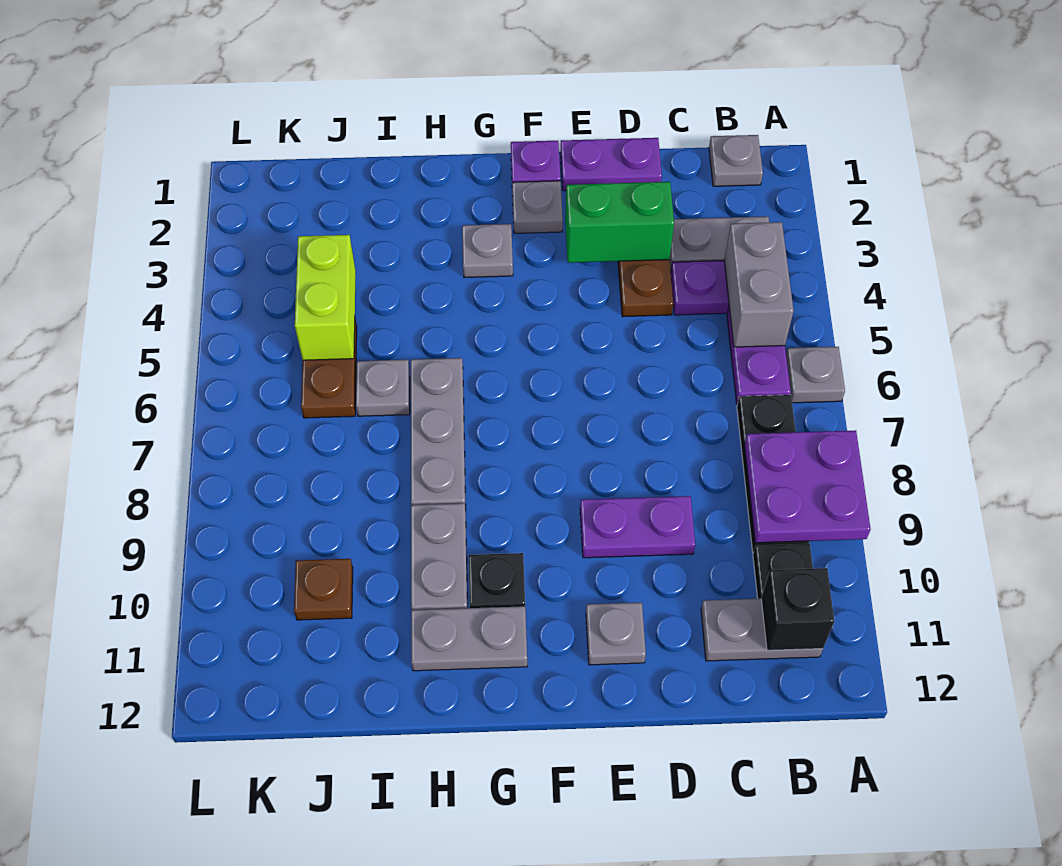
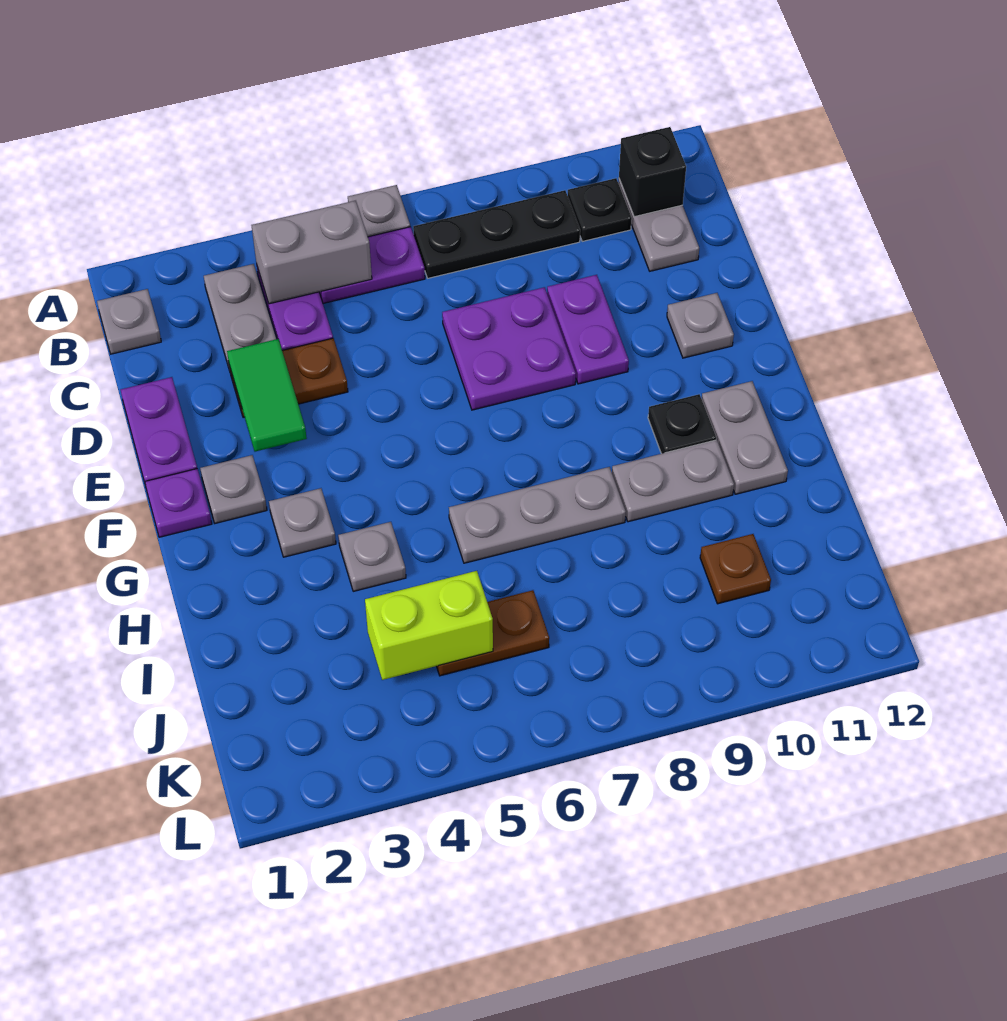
purple 2x2 plate [744,430,871,543] -> purple 2x2 plate moved to [442,287,576,410]
green 1x2 brick [565,182,674,263] -> green 1x2 tile [227,339,307,452]
grey 1x1 plate [356,360,410,416] -> grey 1x1 plate moved to [338,522,406,591]

